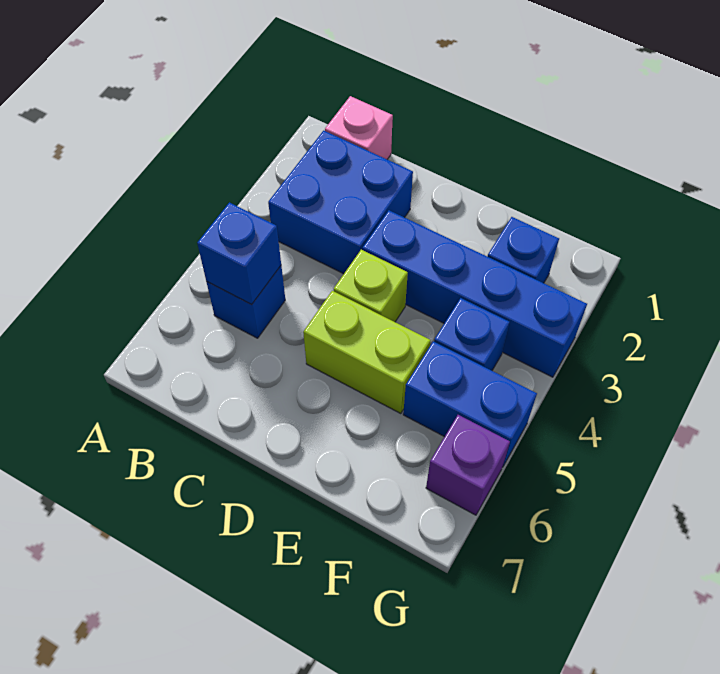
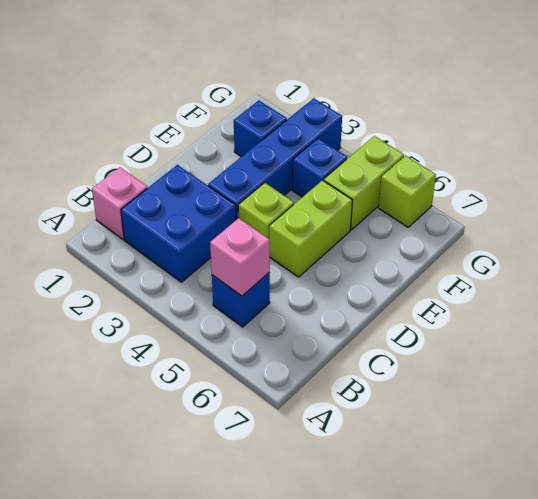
blue 1x1 brick [197,202,281,304] -> pink 1x1 brick [210,218,270,296]
blue 1x2 brick [403,341,537,466] -> lime 1x2 brick [324,136,404,230]
purple 1x1 brick [426,415,510,515] -> lime 1x1 brick [379,156,436,227]

